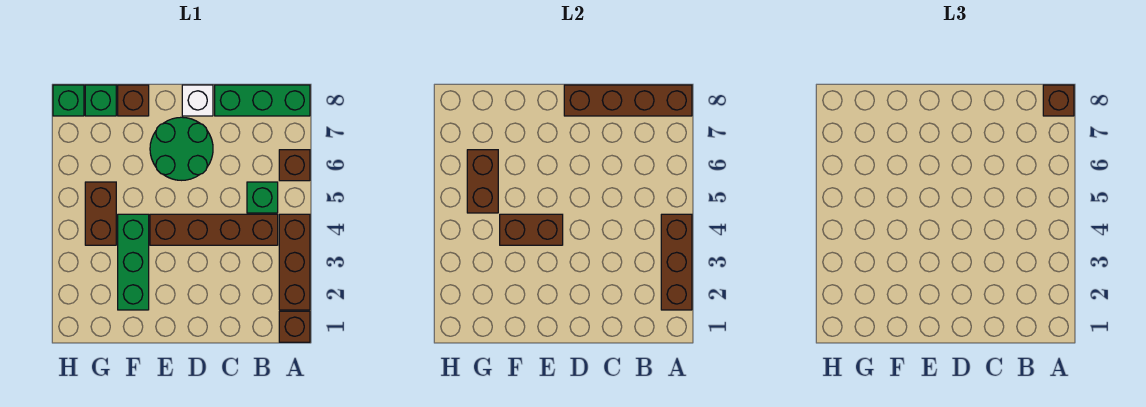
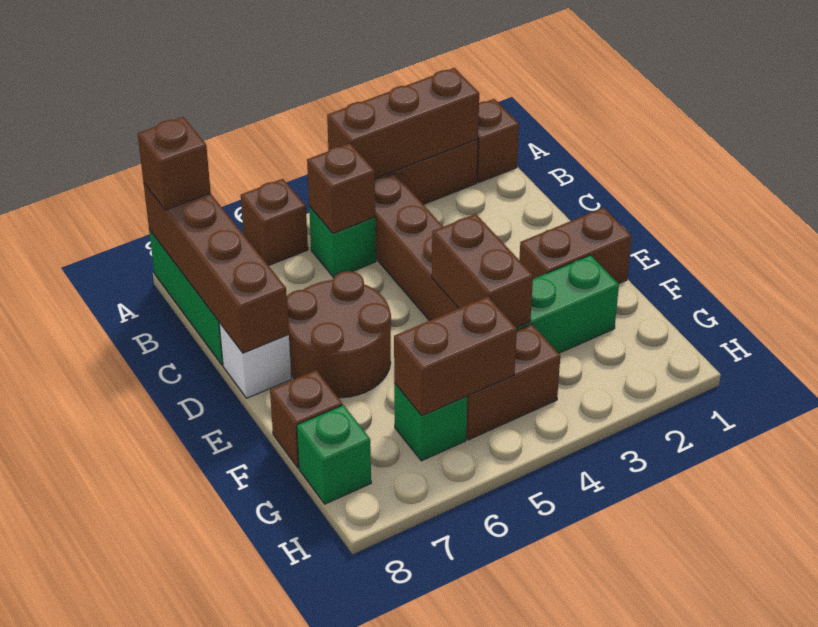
none -> brown 1x1 brick [307,143,375,233]
green 2x2 round brick [150,117,213,180] -> brown 2x2 round brick [287,271,391,398]
none -> brown 1x2 brick [519,208,632,284]
green 1x1 brick [53,85,84,116] -> green 1x1 brick moved to [394,383,467,461]

